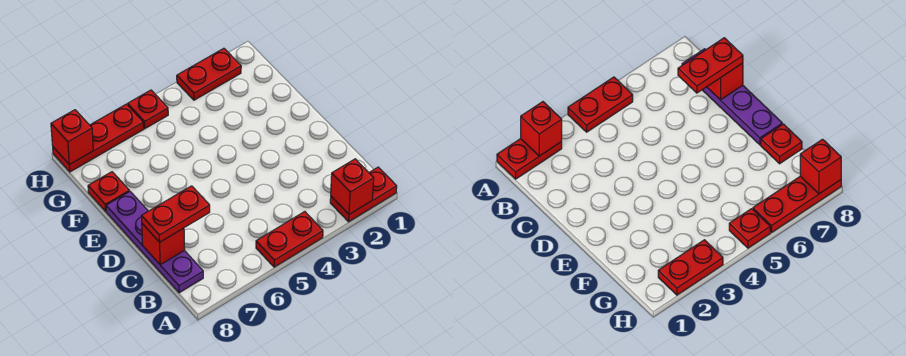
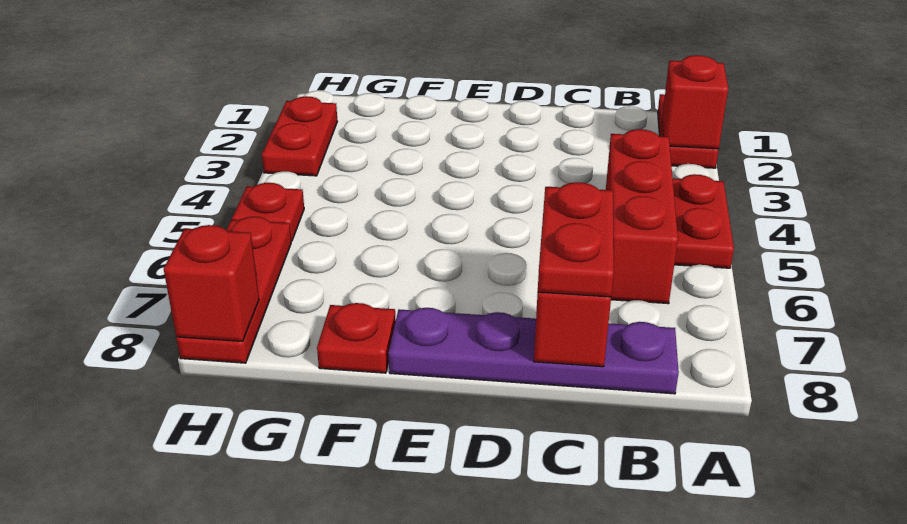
none -> red 1x3 brick [606,129,678,304]

